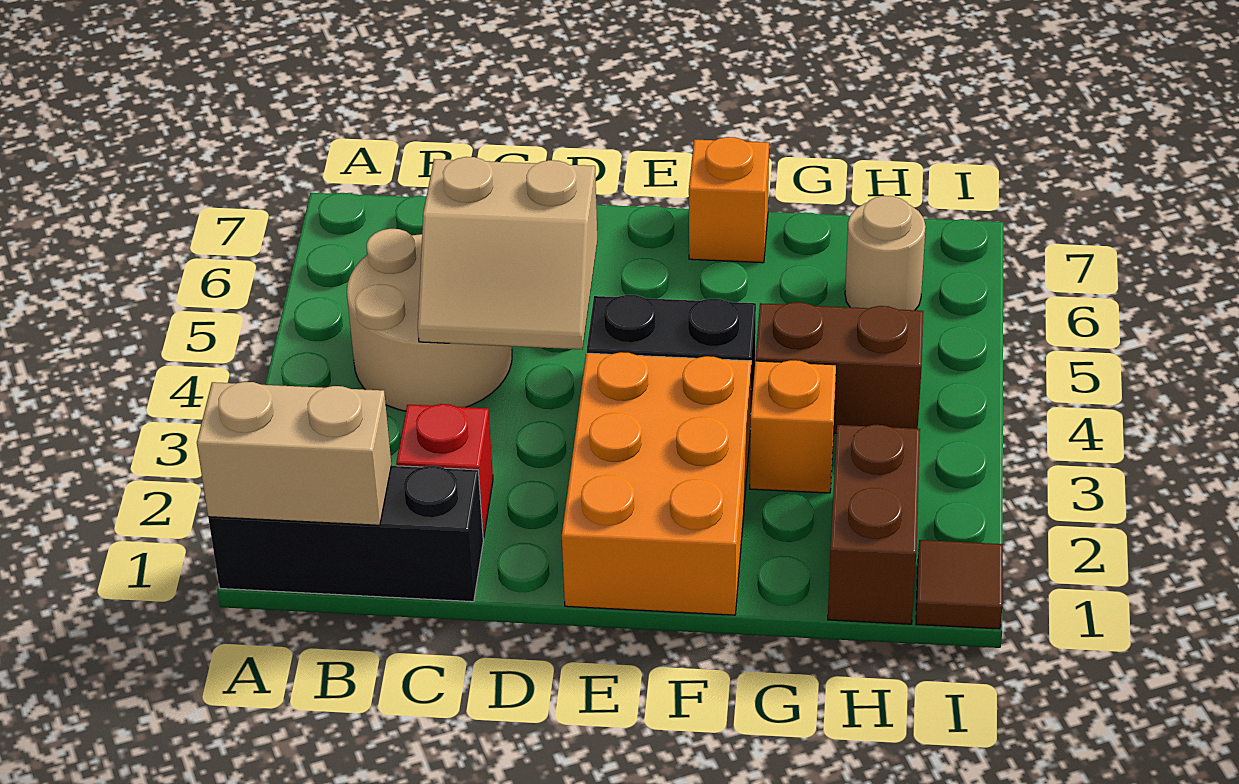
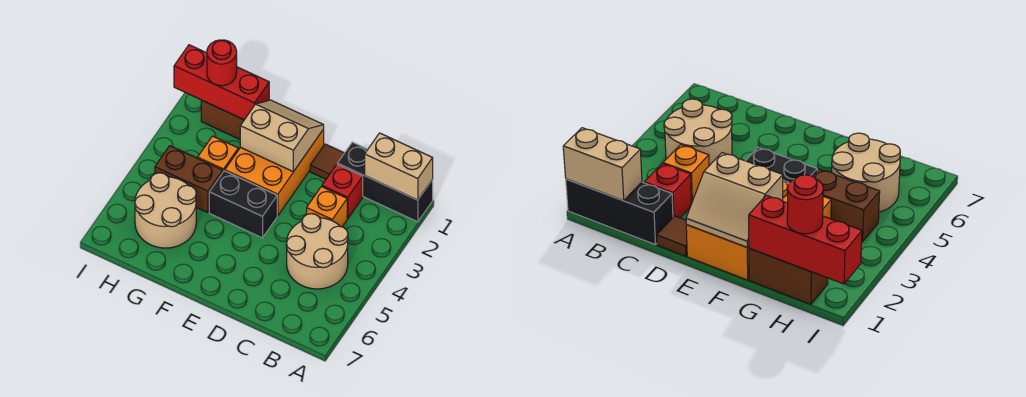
tan 2x2 slope [418,157,597,349] -> tan 2x2 slope moved to [240,100,324,172]
orange 1x1 brick [689,137,769,263] -> orange 1x1 brick moved to [307,187,347,227]
none -> red 1x3 brick [174,45,269,120]
brown 1x2 brick [828,425,920,624] -> brown 1x2 brick turned to [201,100,244,139]
none -> red 1x1 round brick [207,40,237,86]
tan 1x1 round brick [845,196,926,310] -> tan 2x2 round brick [135,173,196,248]
brown 1x1 tile [916,540,1003,629] -> brown 1x1 tile moved to [310,144,344,179]

